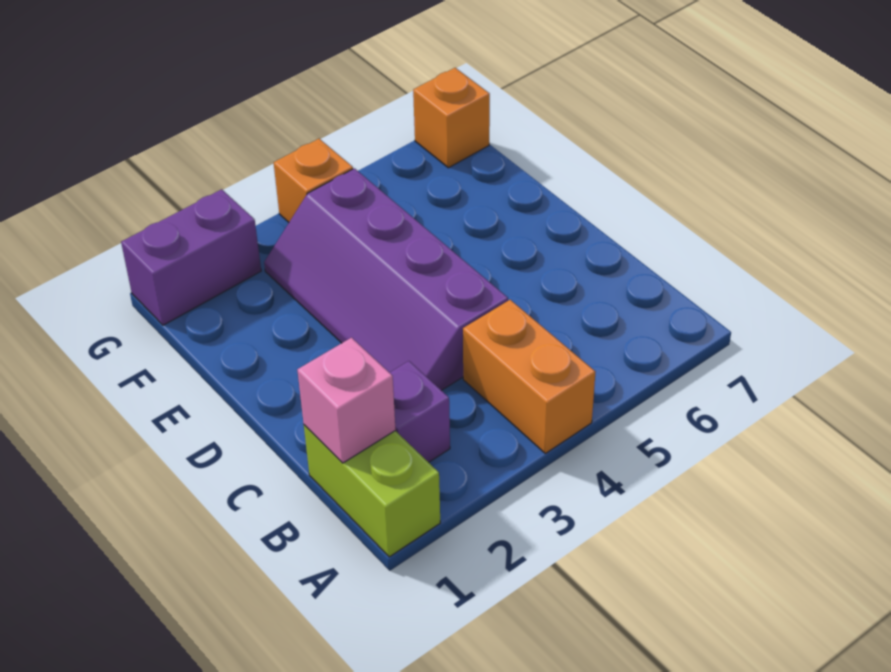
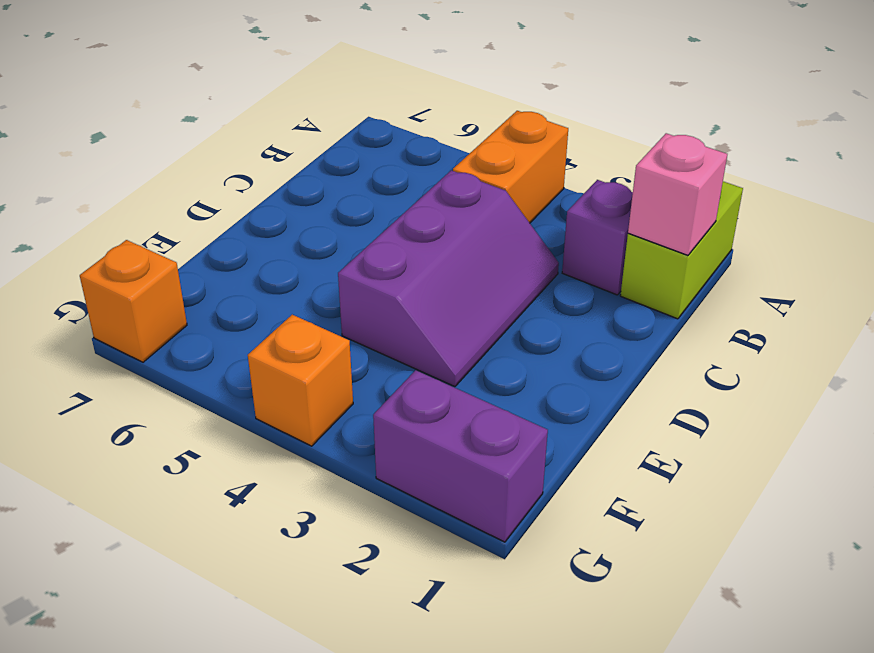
purple 2x4 slope [264,168,508,390] -> purple 2x3 slope [338,170,559,387]

